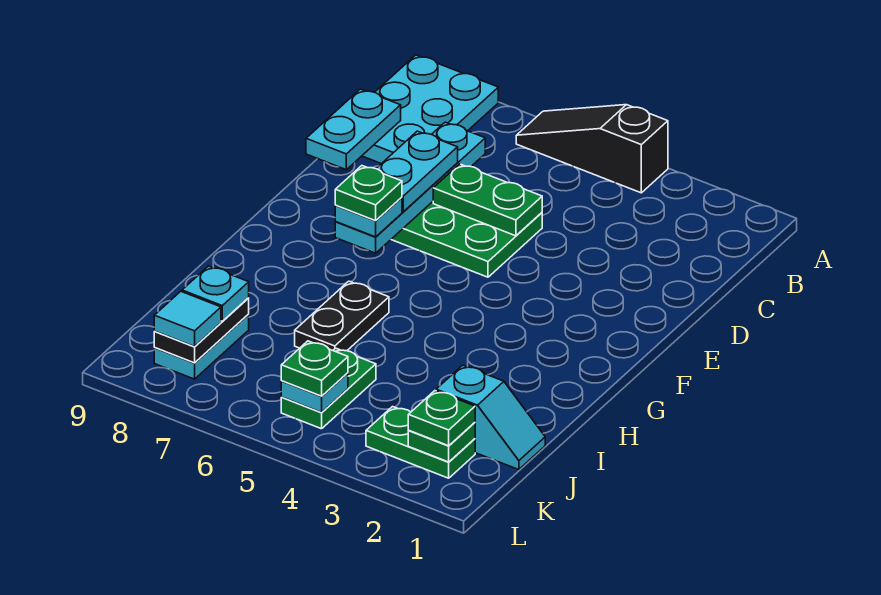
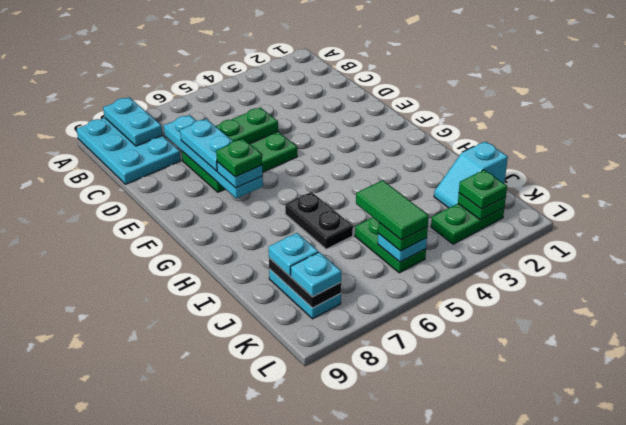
black 1x3 slope [516,105,668,193] -> none
cyan 1x2 plate [306,89,401,170] -> cyan 1x2 plate moved to [103,97,162,146]
cyan 1x2 slope [436,365,545,470] -> cyan 1x2 slope turned to [434,141,508,208]
none -> green 1x2 tile [356,180,429,240]
cyan 1x1 tile [154,291,221,347] -> cyan 1x1 plate [291,252,341,297]

